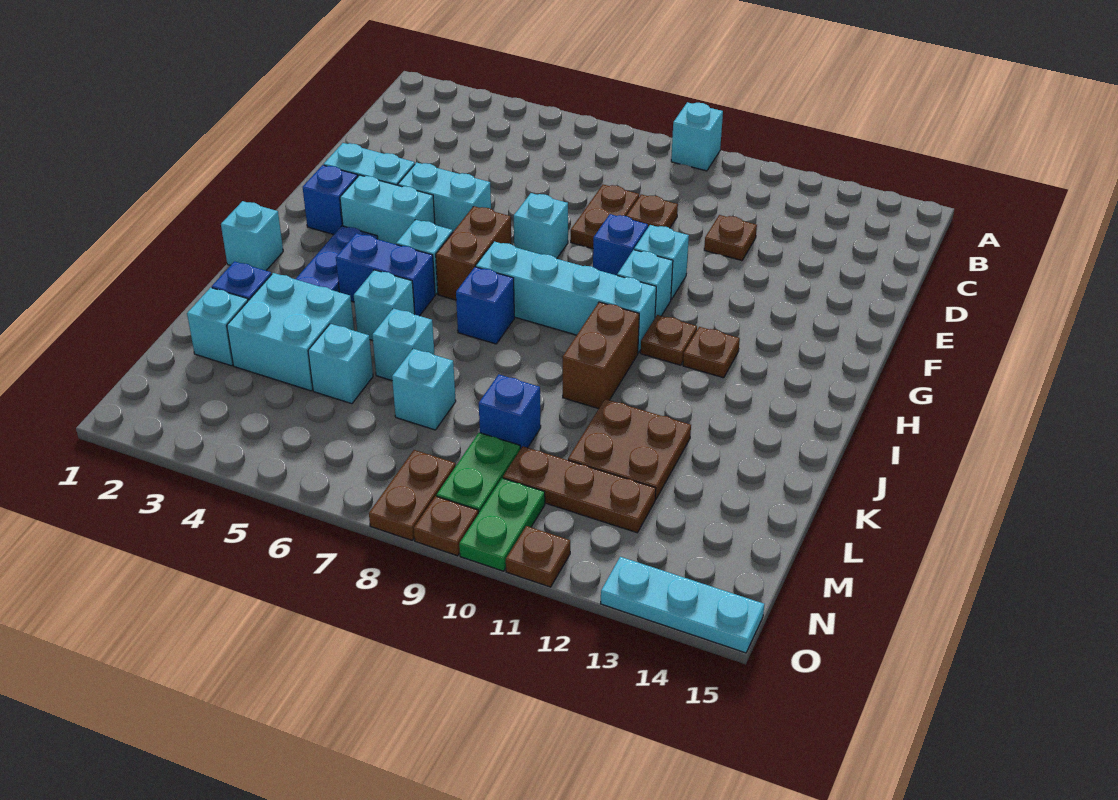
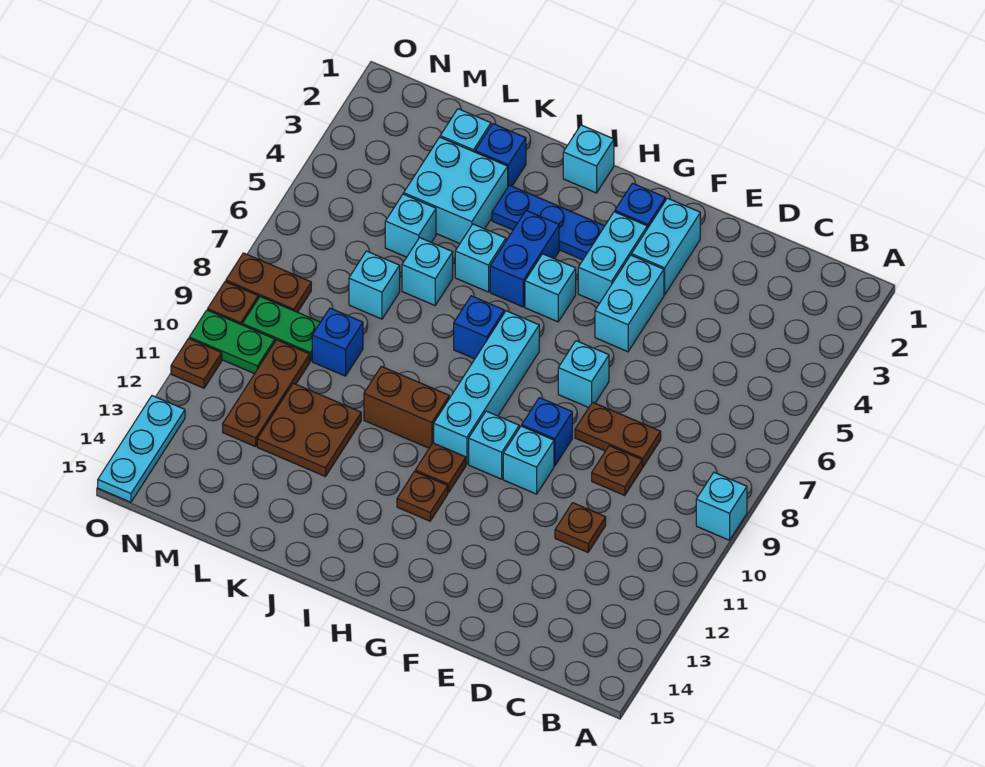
brown 1x2 brick [436,206,511,300] -> none

